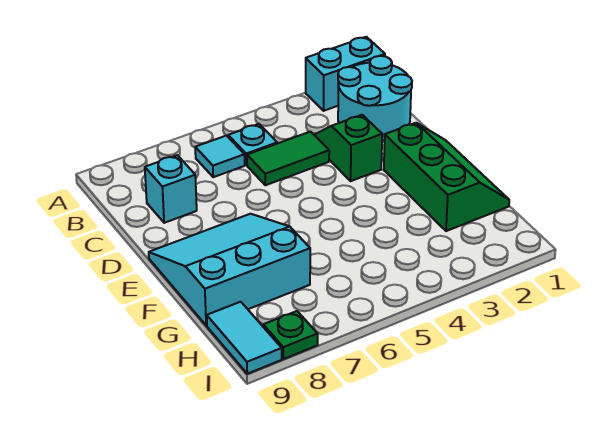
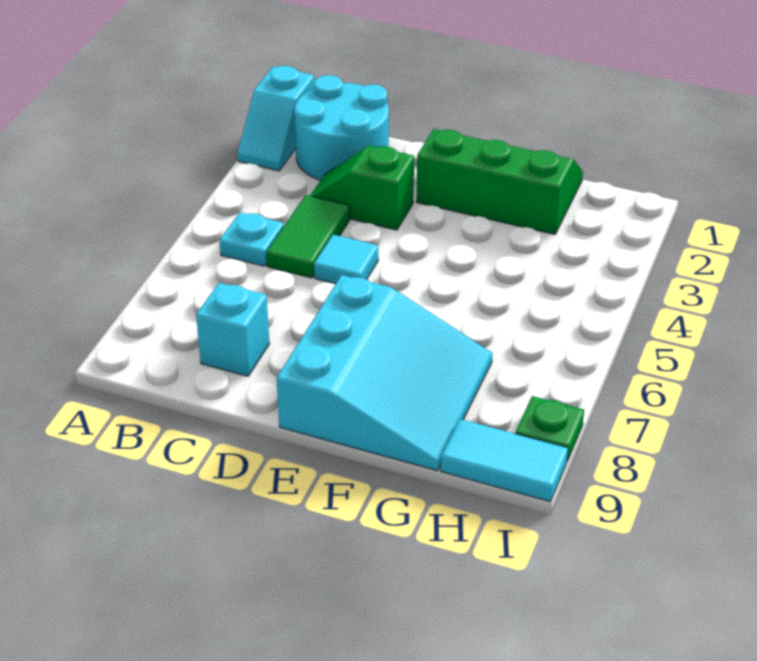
cyan 1x2 brick [306,37,385,111] -> cyan 1x2 slope [237,66,314,171]
cyan 1x1 tile [195,136,245,177] -> cyan 1x1 tile moved to [314,235,378,284]
cyan 3x3 slope [149,214,310,326] -> cyan 3x3 slope turned to [277,275,492,471]

